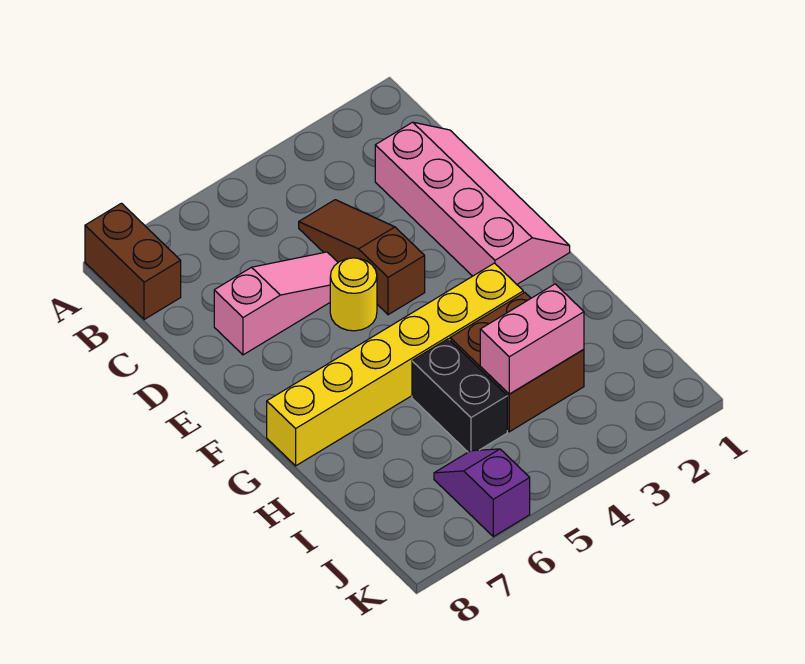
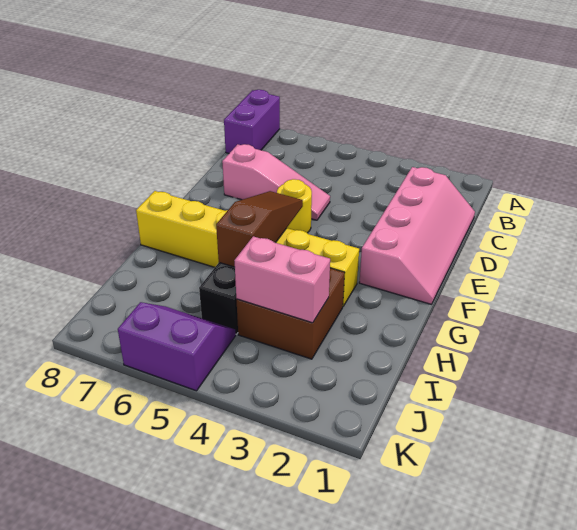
brown 1x2 brick [85,203,181,320] -> purple 1x2 brick [224,90,280,153]
brown 1x3 slope [299,200,425,315] -> brown 1x3 slope moved to [216,191,303,267]
purple 1x2 slope [434,449,530,537] -> purple 2x2 slope [118,302,236,391]

